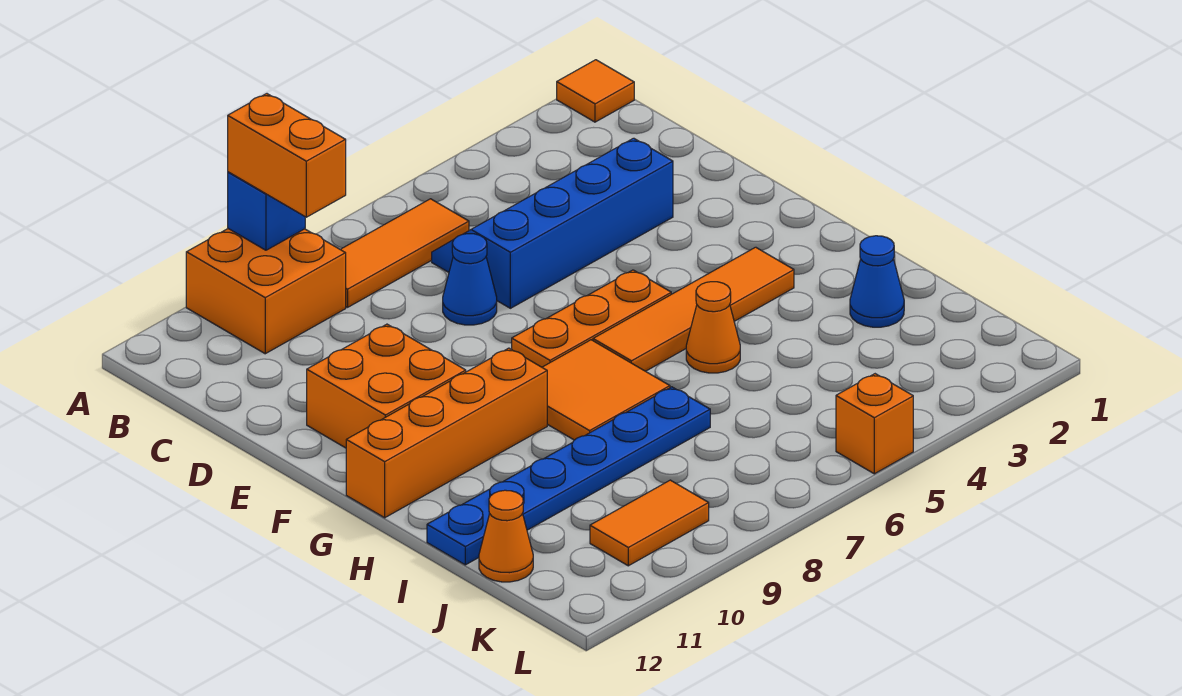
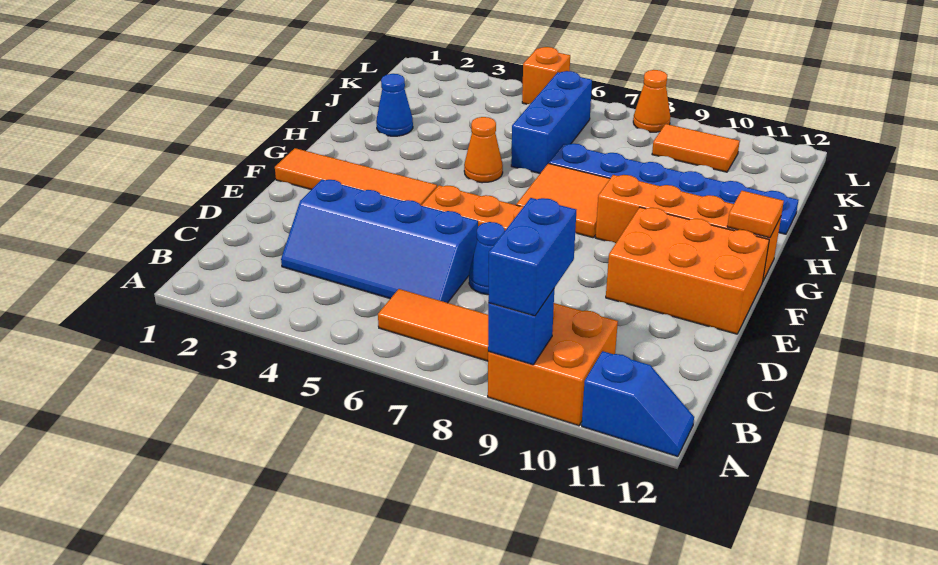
orange 1x1 tile [557,60,634,122] -> orange 1x1 tile moved to [727,191,784,238]
orange 1x2 brick [228,94,346,217] -> blue 1x2 brick [488,198,576,316]
none -> blue 1x2 slope [582,351,694,457]
orange 2x2 brick [307,324,466,448] -> orange 2x3 brick [606,207,769,334]
orange 1x4 tile [593,247,794,371] -> orange 1x4 tile moved to [275,148,437,205]
none -> blue 1x3 brick [511,71,592,173]
orange 1x1 cone [479,490,533,582] -> orange 1x1 cone moved to [633,70,670,132]

